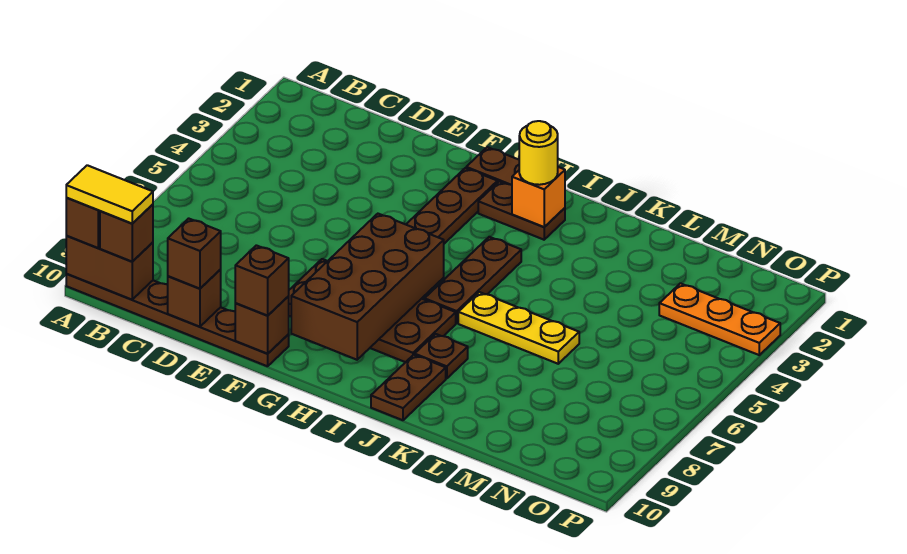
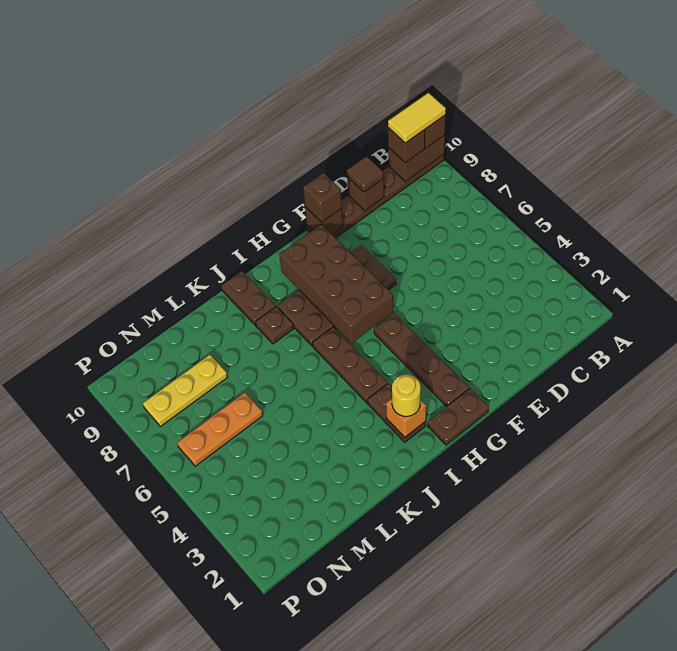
brown 1x1 brick [168,218,221,289] -> brown 1x1 tile [347,156,384,192]
brown 1x2 plate [478,182,565,240] -> brown 1x2 plate turned to [368,383,426,442]
yellow 1x3 plate [458,292,579,364] -> yellow 1x3 plate moved to [143,355,227,427]
orange 1x3 plate [659,283,780,355] -> orange 1x3 plate moved to [177,393,263,466]

